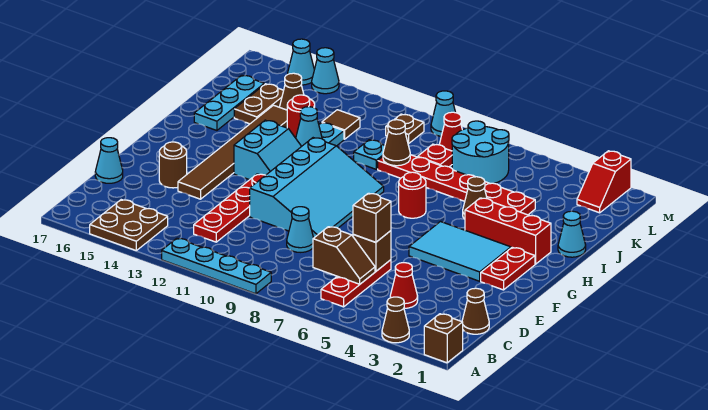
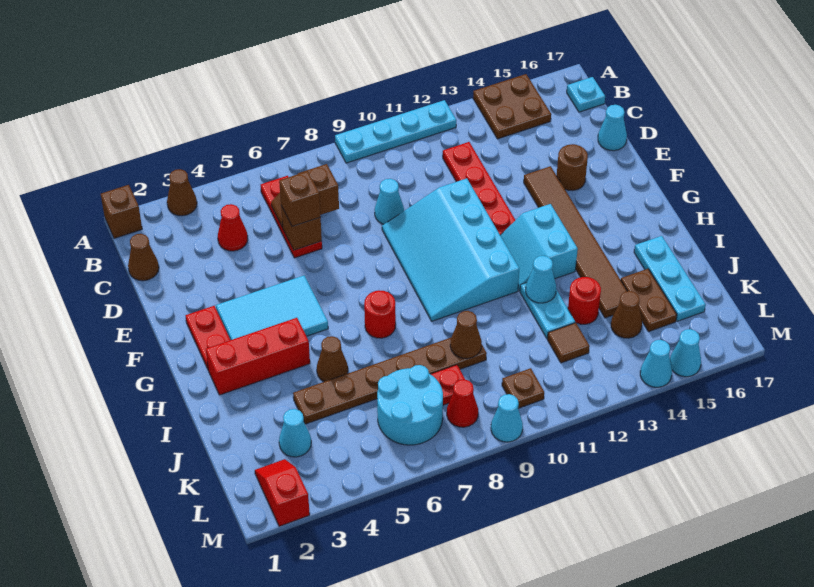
cyan 1x1 cone [558,211,586,257] -> cyan 1x1 cone moved to [279,409,311,457]
red 1x6 plate [378,155,535,215] -> brown 1x6 plate [293,338,487,424]
cyan 1x1 plate [354,140,385,169] -> cyan 1x1 plate moved to [567,77,605,112]

